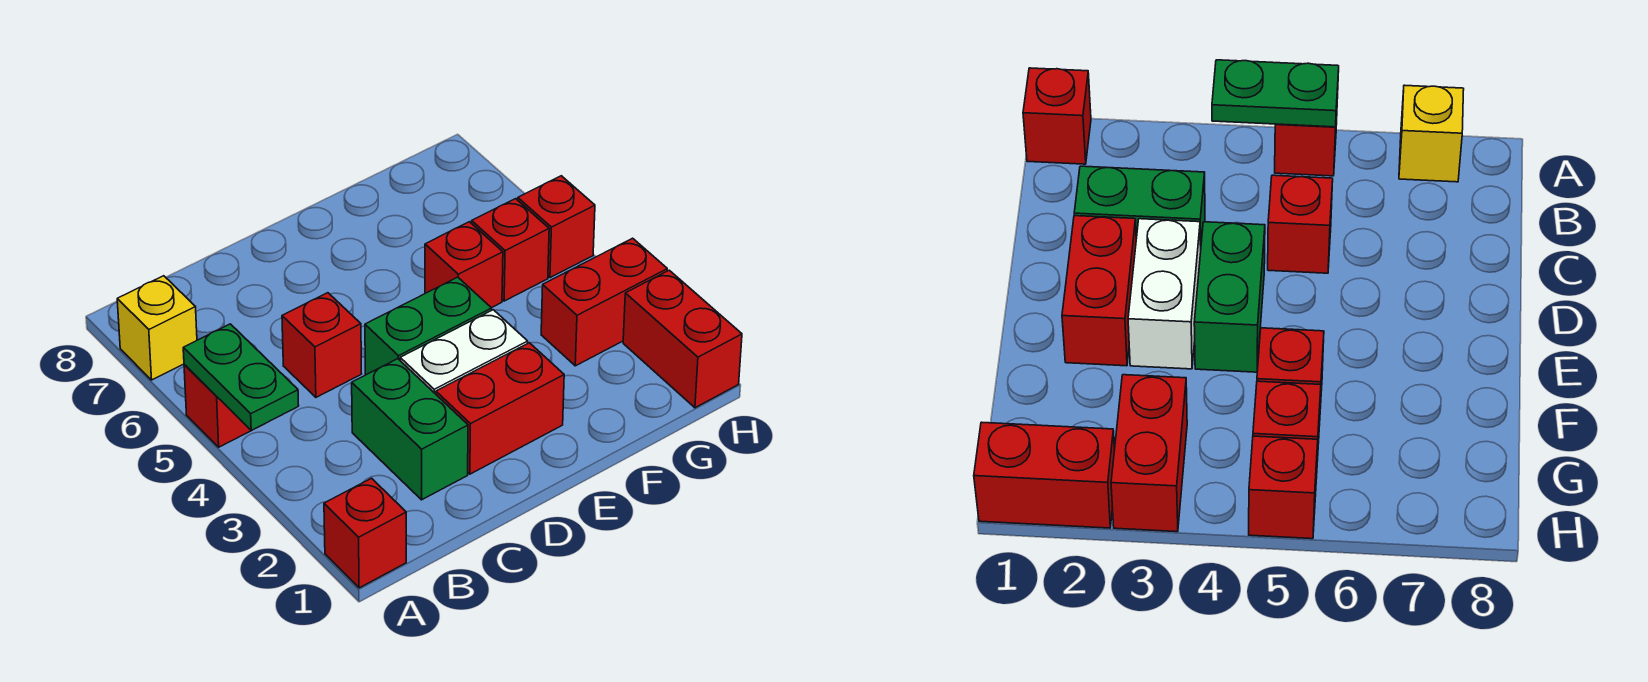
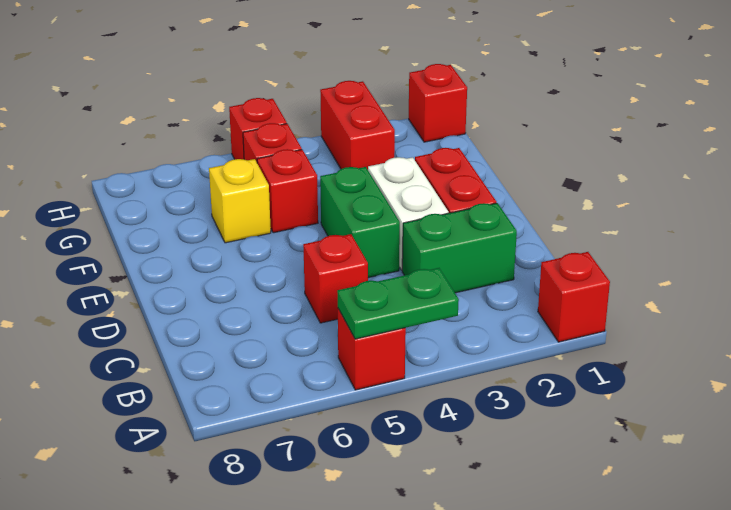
yellow 1x1 brick [117,276,197,380] -> yellow 1x1 brick moved to [209,159,271,243]
red 1x2 brick [623,270,742,408] -> red 1x1 brick [409,64,467,142]

